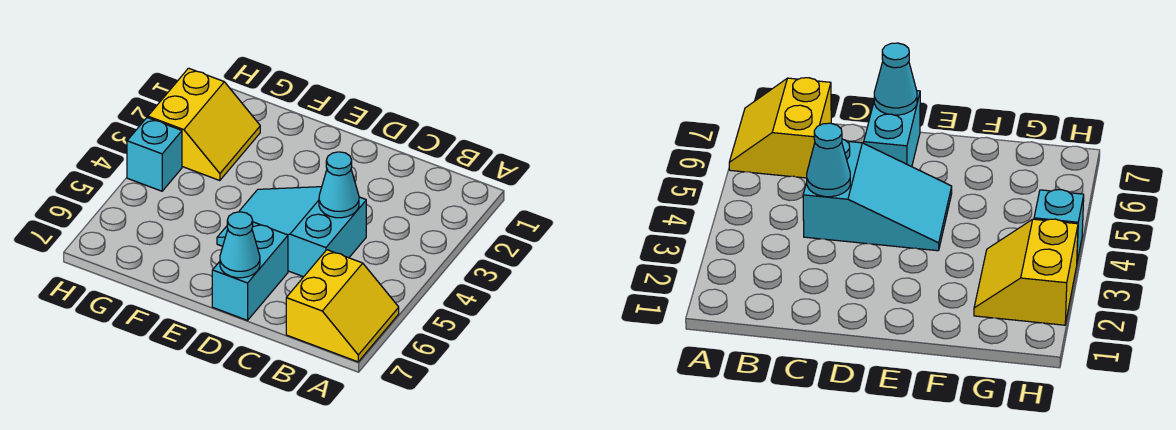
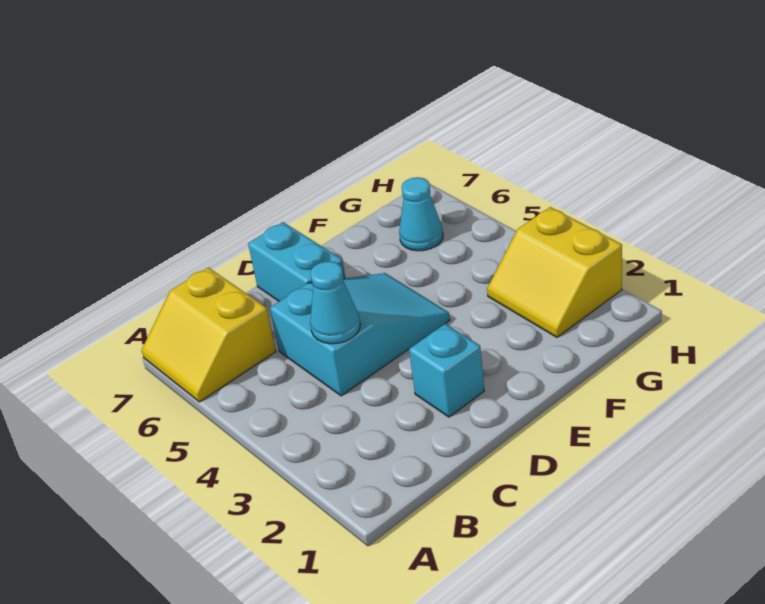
cyan 1x1 cone [220,212,260,278] -> cyan 1x1 cone moved to [399,177,443,251]
cyan 1x1 brick [127,118,182,191] -> cyan 1x1 brick moved to [409,324,484,417]

